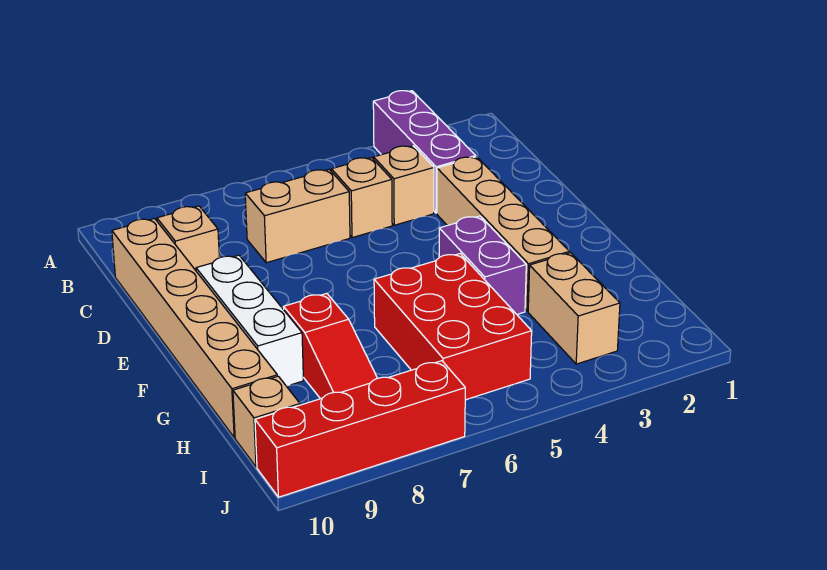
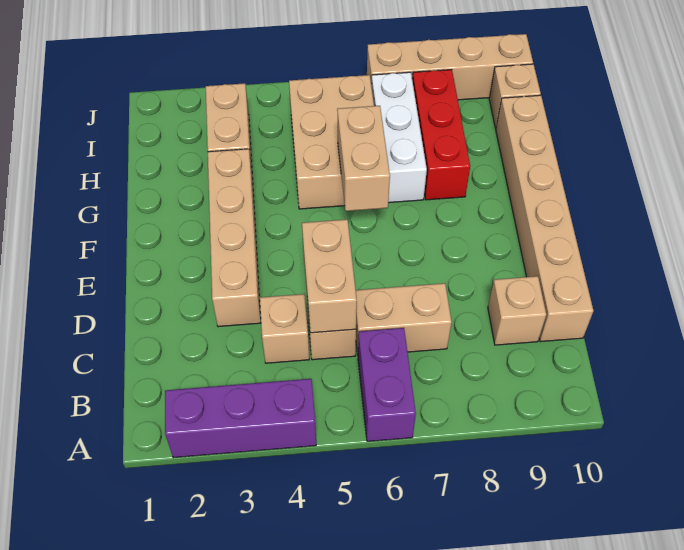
purple 1x3 brick [373,91,476,213] -> purple 1x3 brick turned to [165,379,316,458]
none -> tan 1x2 brick [302,219,357,333]
white 1x3 brick [196,255,303,386] -> white 1x3 brick moved to [371,72,427,203]
purple 1x2 brick [439,216,526,314] -> purple 1x2 brick moved to [358,328,416,441]
none -> tan 1x2 brick [337,106,390,211]
red 2x3 brick [374,254,532,400] -> tan 2x3 brick [289,75,374,209]
red 1x3 slope [284,293,377,399] -> red 1x3 brick [412,70,470,200]
red 1x4 brick [255,361,465,497] -> tan 1x4 brick [367,34,533,100]

